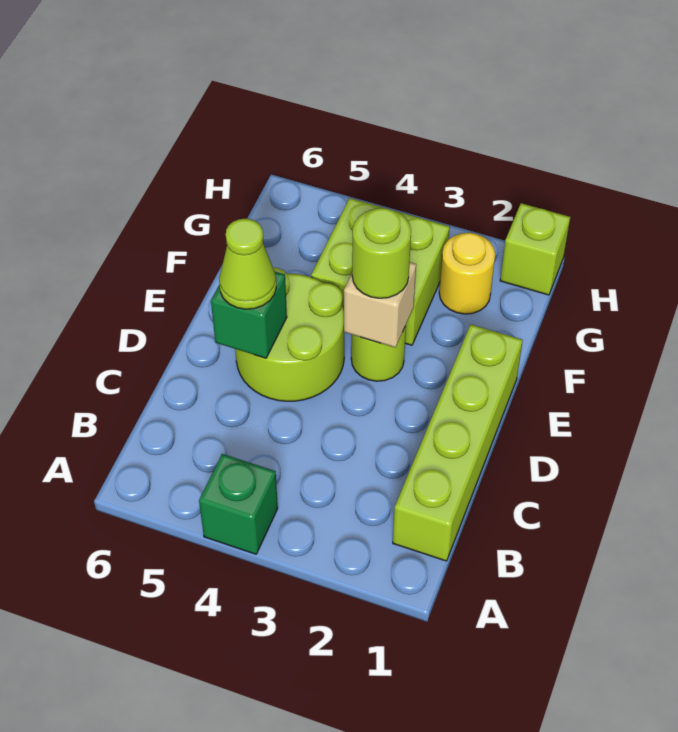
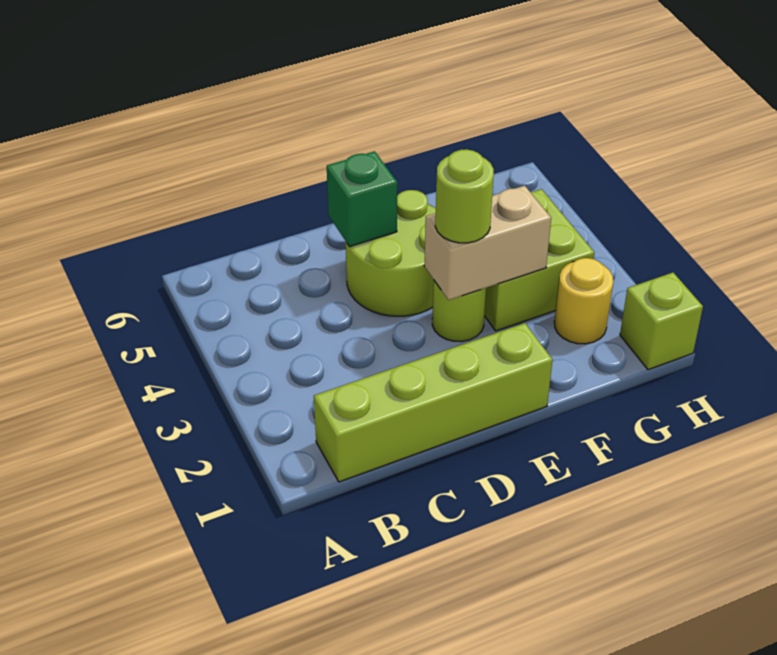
green 1x1 brick [199,454,278,554] -> none
lime 1x1 cone [219,219,276,309] -> none
tan 1x1 brick [344,262,416,348] -> tan 1x2 brick [424,186,551,300]

